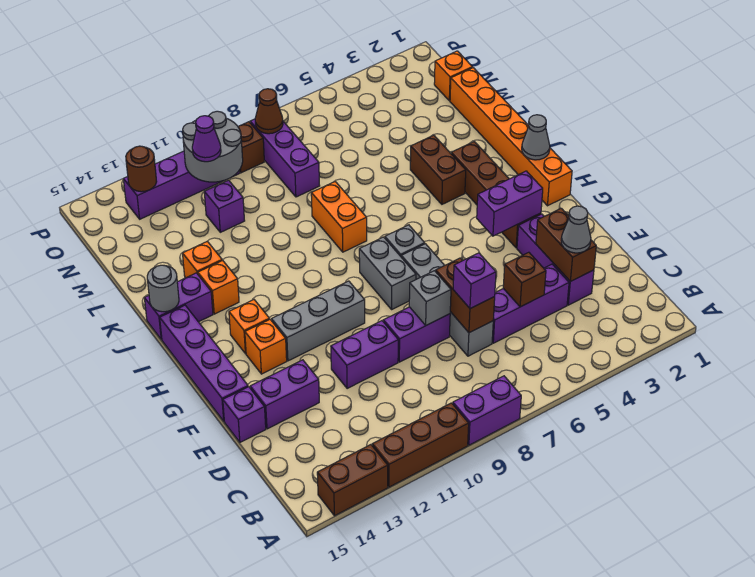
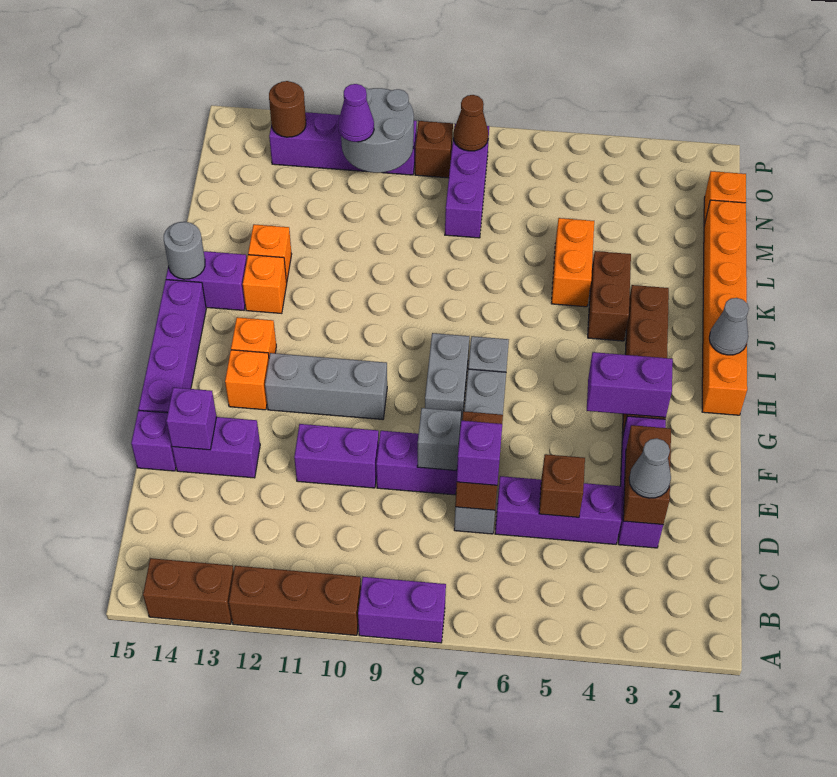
orange 1x2 brick [311,182,367,252] -> orange 1x2 brick moved to [551,218,594,307]
purple 1x1 brick [204,180,245,232] -> purple 1x1 brick moved to [166,387,217,450]

